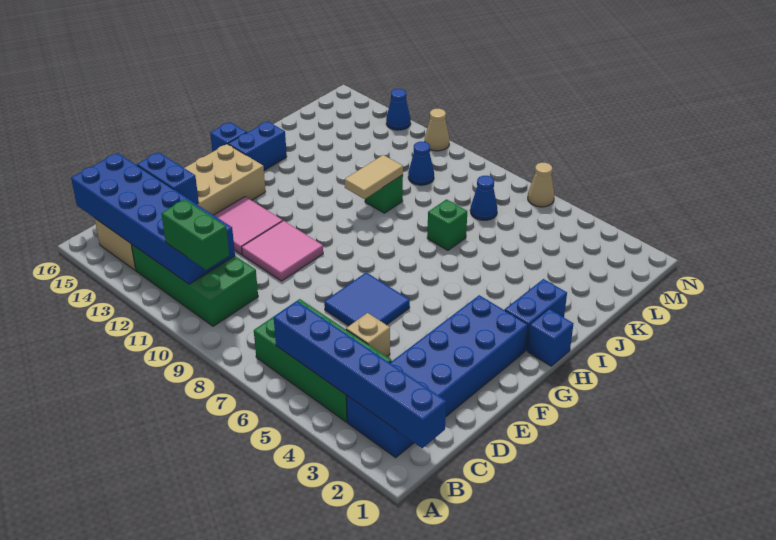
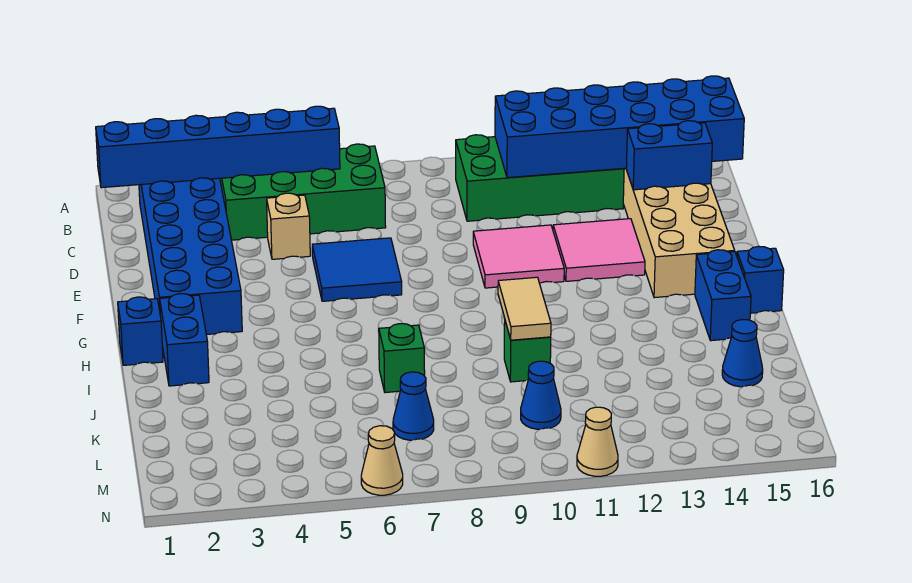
green 1x2 brick [161,199,229,270] -> none
blue 1x1 cone [386,89,411,130] -> blue 1x1 cone moved to [722,320,763,387]

